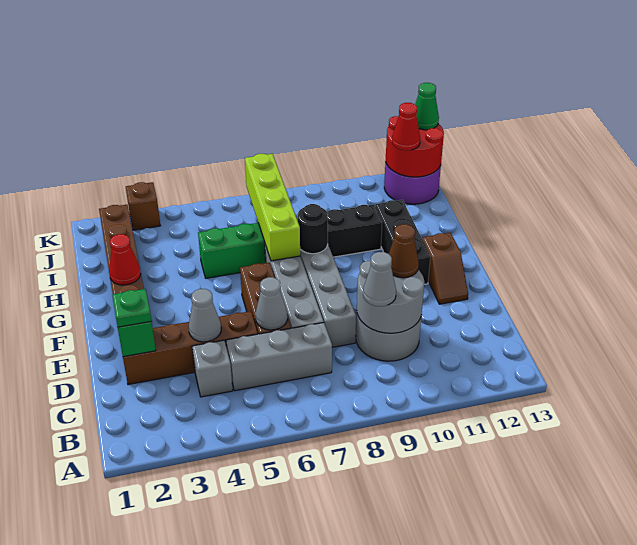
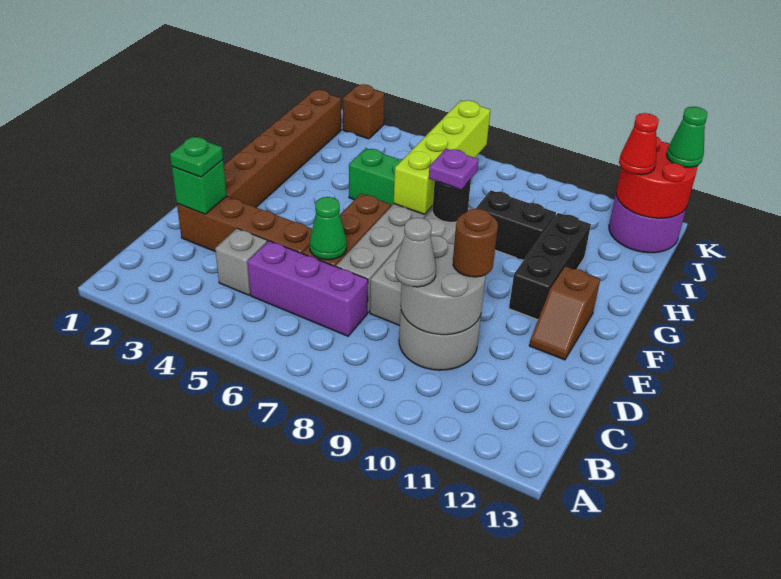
grey 1x3 brick [226,323,332,391] -> purple 1x3 brick [248,241,368,336]
grey 1x1 cone [189,289,221,342] -> none
grey 1x1 cone [256,277,288,330] -> green 1x1 cone [309,197,347,260]
brown 1x1 cone [389,224,419,278] -> brown 1x1 round brick [453,208,498,277]
red 1x1 cone [109,234,141,285] -> none
none -> purple 1x1 plate [429,148,479,190]

